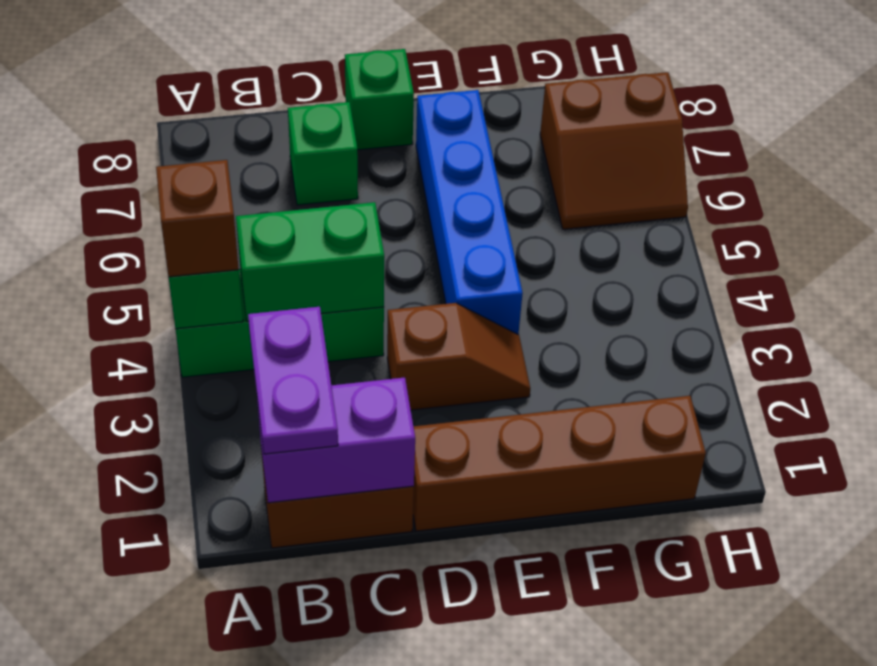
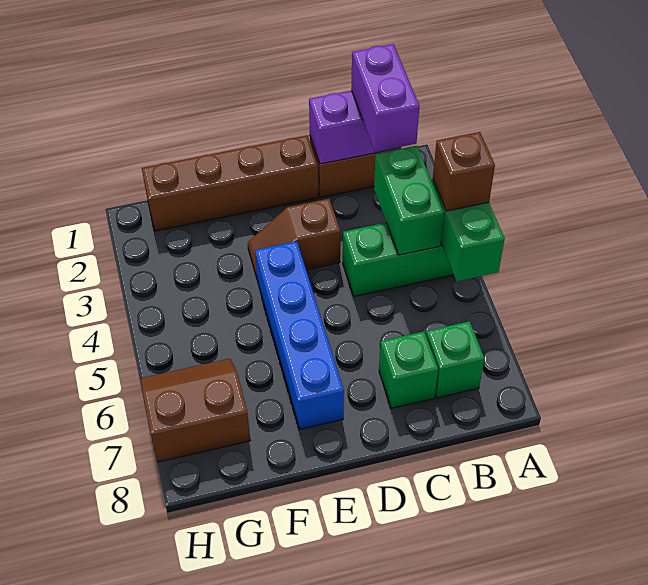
purple 1x2 plate [248,307,338,454] -> purple 1x2 brick [351,44,419,152]
green 1x2 brick [236,202,384,321] -> green 1x2 brick turned to [374,146,444,255]
green 1x1 brick [345,49,414,150] -> green 1x1 brick moved to [426,321,484,398]

